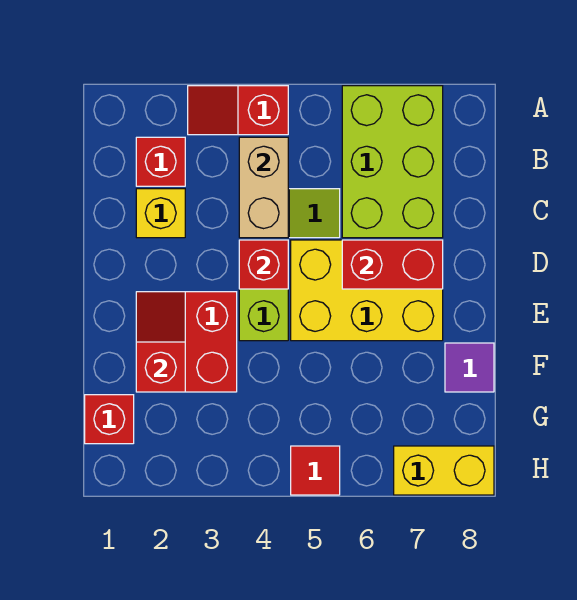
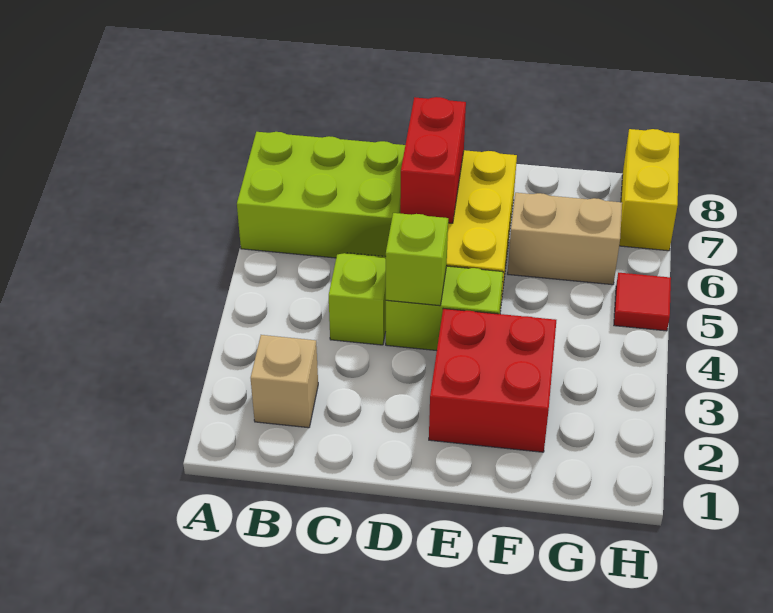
red 1x2 slope [188,86,288,135] -> none
red 1x1 brick [136,137,185,186] -> tan 1x1 brick [251,335,318,428]
tan 1x2 brick [239,137,288,238] -> tan 1x2 brick moved to [508,193,622,285]
yellow 1x1 brick [136,189,185,238] -> none
red 1x1 brick [239,240,288,289] -> lime 1x1 brick [386,213,448,306]
red 1x2 slope [136,292,185,392] -> none
purple 1x1 tile [445,343,494,392] -> none
red 1x1 brick [85,395,134,444] -> none

